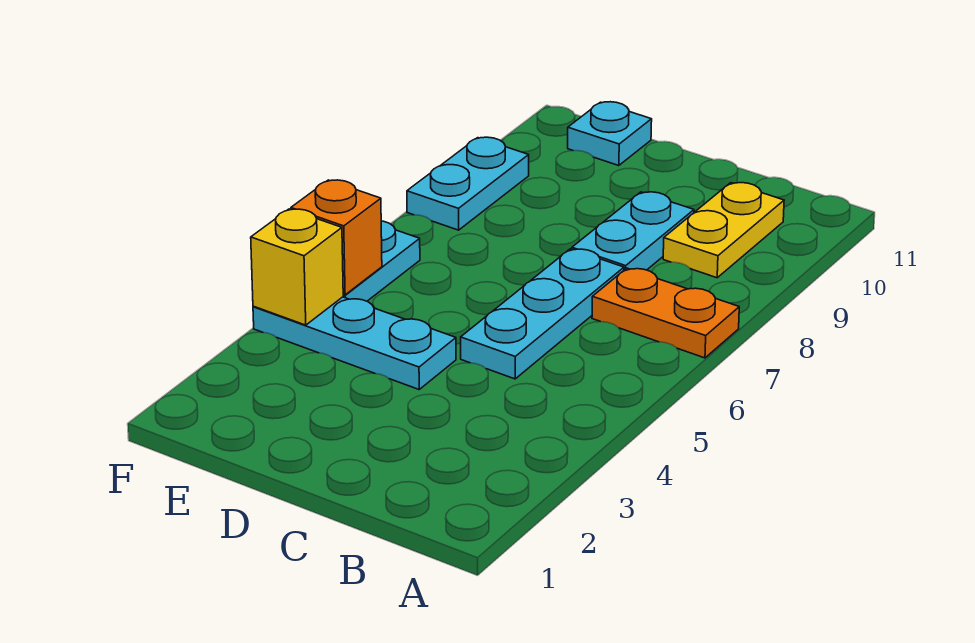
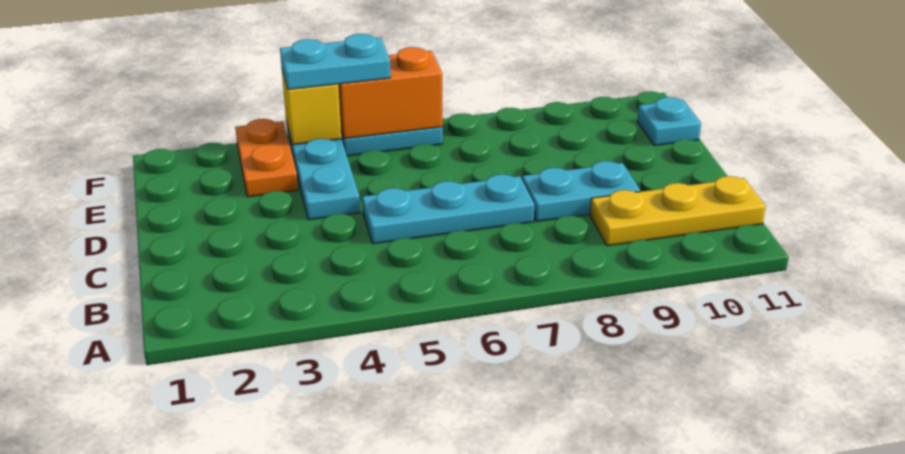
orange 1x2 plate [592,268,739,358] -> orange 1x2 plate moved to [235,119,298,197]
yellow 1x2 plate [663,183,784,278] -> yellow 1x3 plate [590,176,766,246]
orange 1x1 brick [291,180,382,295] -> orange 1x2 brick [338,47,443,139]
cyan 1x2 plate [407,137,529,230] -> cyan 1x2 plate moved to [280,34,391,89]

